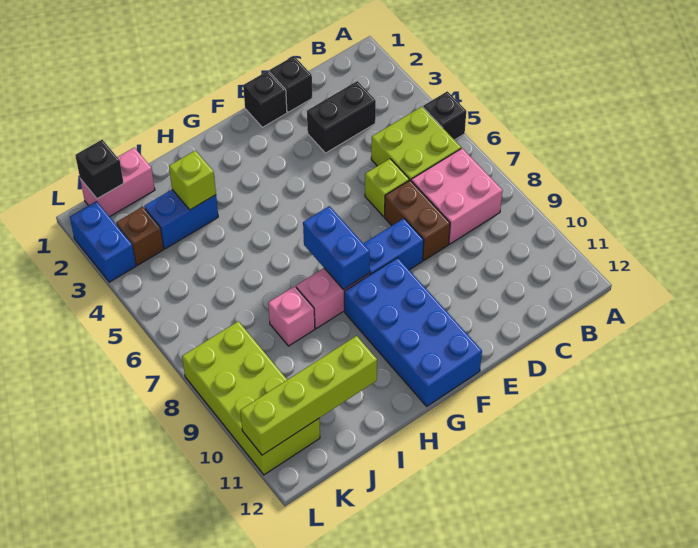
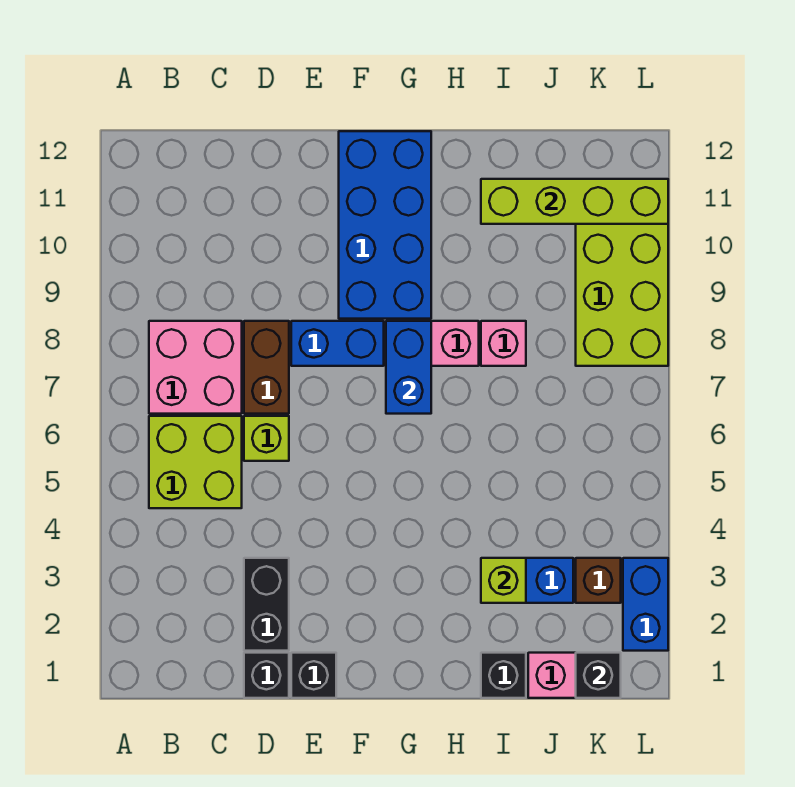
black 1x1 brick [423,91,466,140] -> black 1x1 brick moved to [481,653,526,698]
black 1x2 brick [307,81,376,153] -> black 1x2 brick turned to [244,558,289,651]

